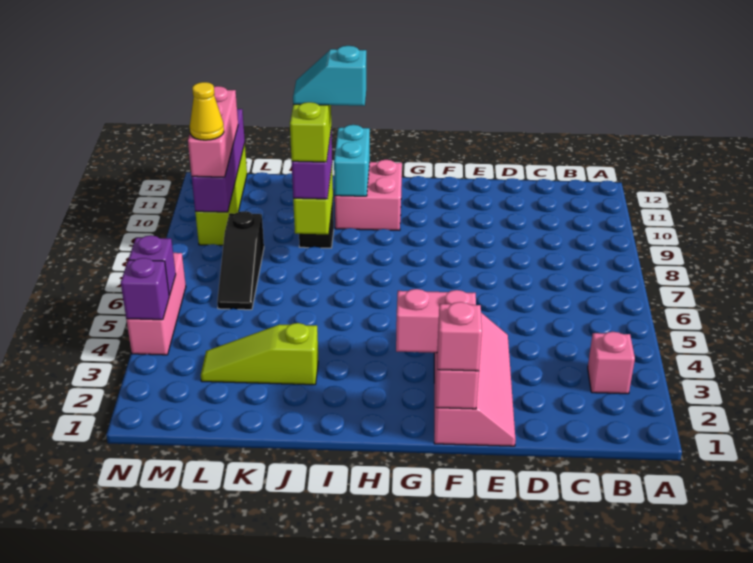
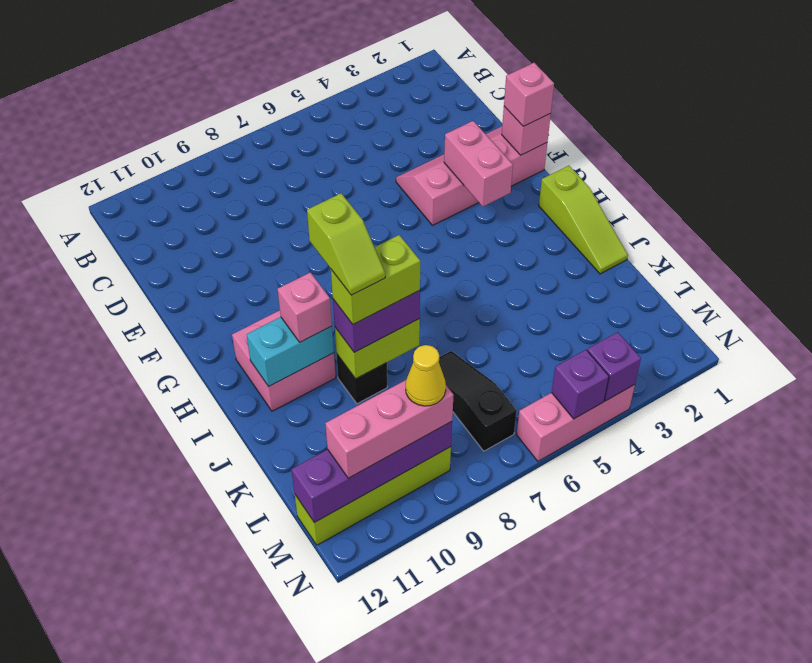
pink 1x1 brick [588,332,635,394] -> pink 1x1 brick moved to [277,272,332,342]
cyan 1x2 slope [293,46,366,106] -> lime 1x2 slope [307,193,385,295]
lime 1x3 slope [201,323,318,385] -> lime 1x3 slope moved to [539,166,628,274]
black 1x3 slope [217,211,264,310] -> black 1x3 slope turned to [439,351,517,451]

